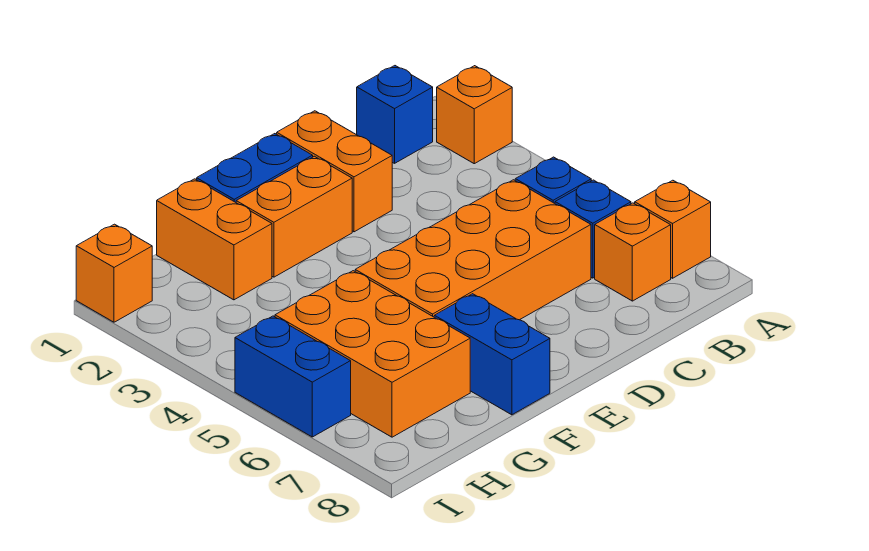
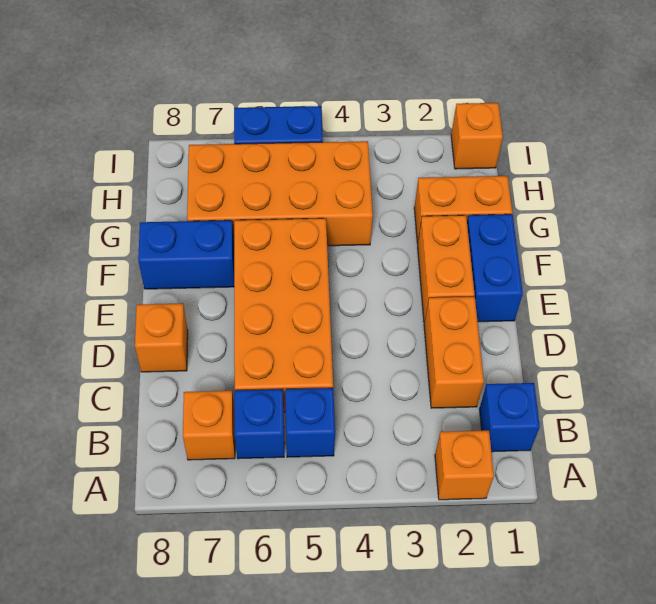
orange 1x1 brick [635,180,711,278] -> orange 1x1 brick moved to [135,303,188,372]
orange 1x2 brick [277,111,392,232] -> orange 1x2 brick turned to [424,297,484,408]
orange 2x3 brick [275,271,470,437] -> orange 2x4 brick [187,141,373,246]

